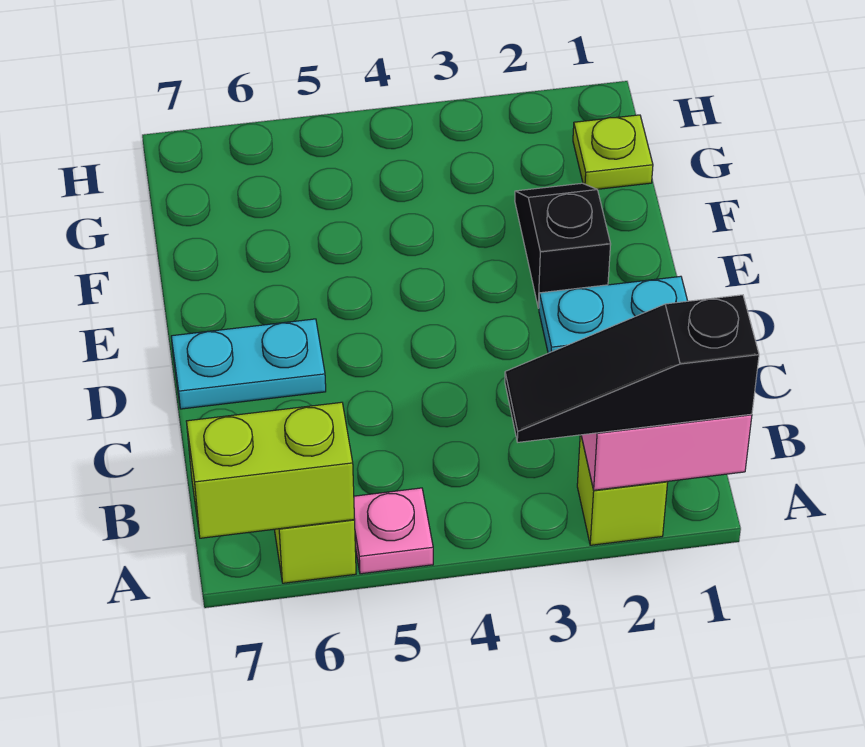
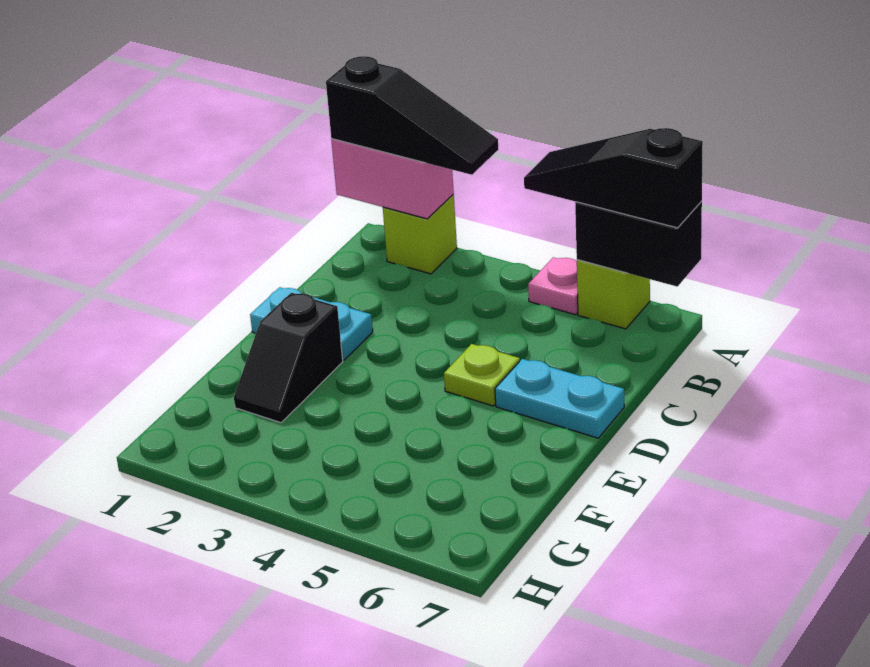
none -> black 1x3 slope [524,128,703,228]
lime 1x2 brick [186,402,355,538] -> black 1x2 brick [575,201,702,287]
lime 1x1 plate [573,115,653,190] -> lime 1x1 plate moved to [444,344,520,406]

